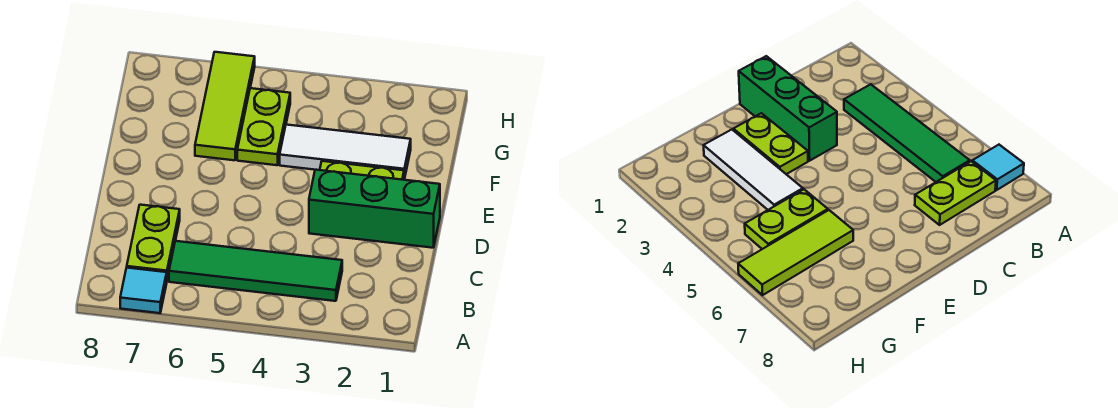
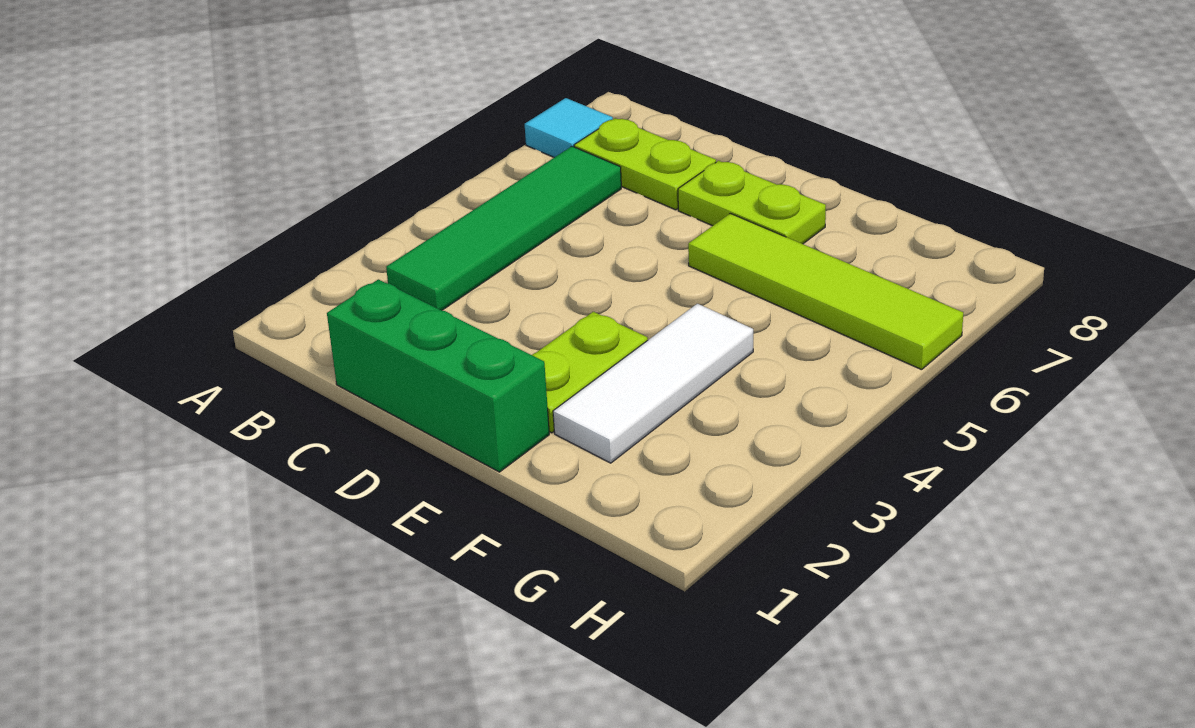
green 1x3 brick [309,170,440,248] -> green 1x3 brick turned to [327,279,549,472]
lime 1x2 plate [237,88,290,165] -> lime 1x2 plate moved to [678,161,826,244]
lime 1x3 tile [195,52,255,160] -> lime 1x4 tile [688,213,963,370]

